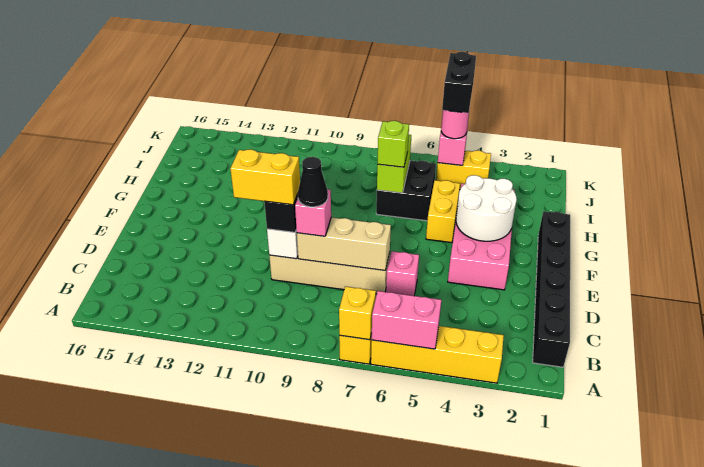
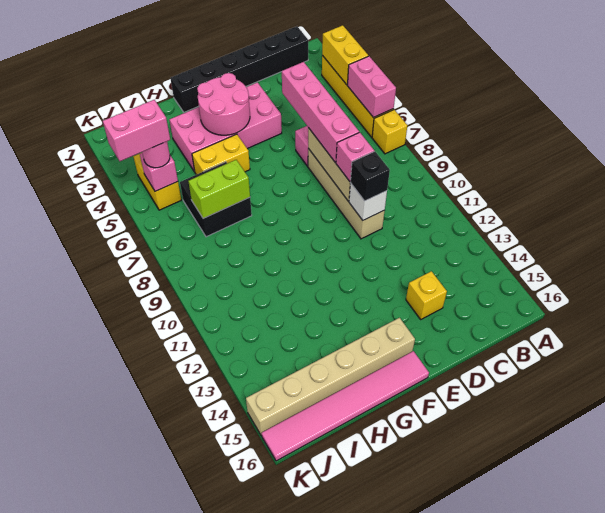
yellow 1x1 brick [339,286,376,340] -> yellow 1x1 brick moved to [406,271,447,319]
none -> pink 1x4 brick [282,62,359,163]
black 1x1 cone [298,157,328,207] -> none
yellow 1x2 brick [230,149,300,205] -> yellow 1x2 brick moved to [322,25,368,85]
white 2x2 round brick [456,175,517,241] -> pink 2x2 round brick [197,73,250,135]
none -> tan 1x6 brick [246,318,415,436]
none -> pink 1x6 tile [262,351,429,461]
lime 1x1 brick [377,121,409,167] -> none
black 1x2 brick [442,52,476,113] -> pink 1x2 brick [103,100,170,161]

